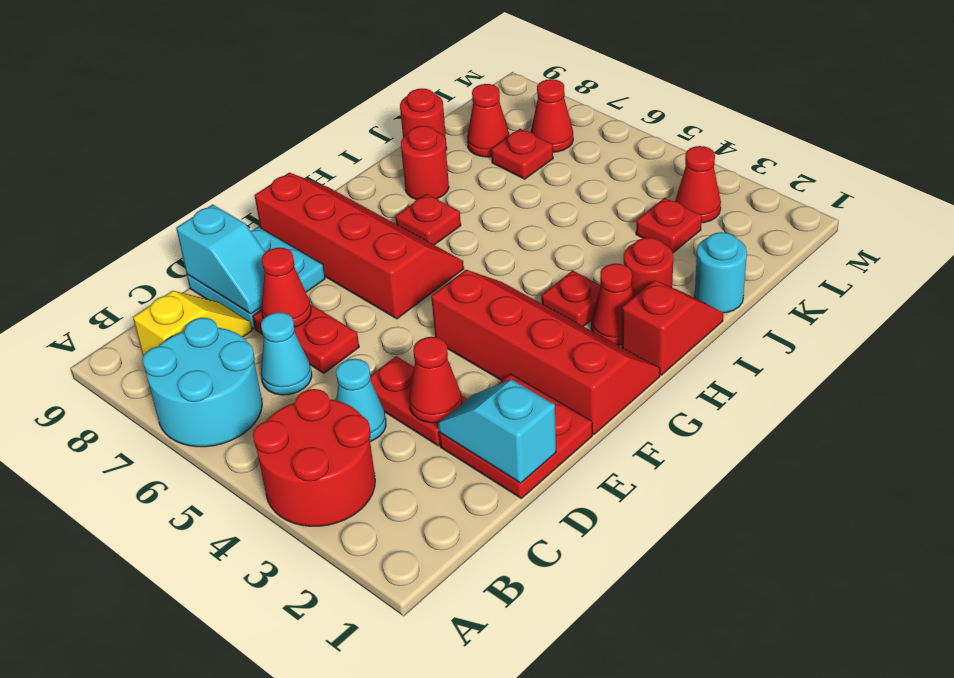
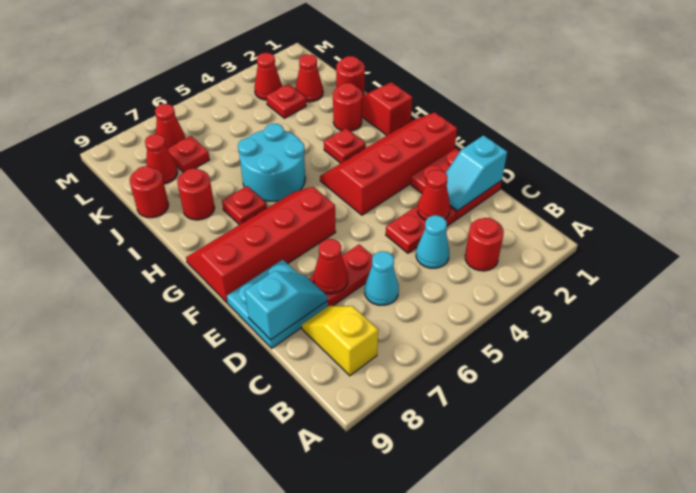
red 2x2 round brick [253,389,375,526] -> red 1x1 round brick [465,218,504,271]
cyan 2x2 round brick [142,318,262,447] -> cyan 2x2 round brick moved to [238,124,305,201]
red 1x1 cone [591,264,634,345] -> red 1x1 cone moved to [295,54,323,102]
cyan 1x1 round brick [695,232,747,313] -> red 1x1 round brick [336,56,365,96]

